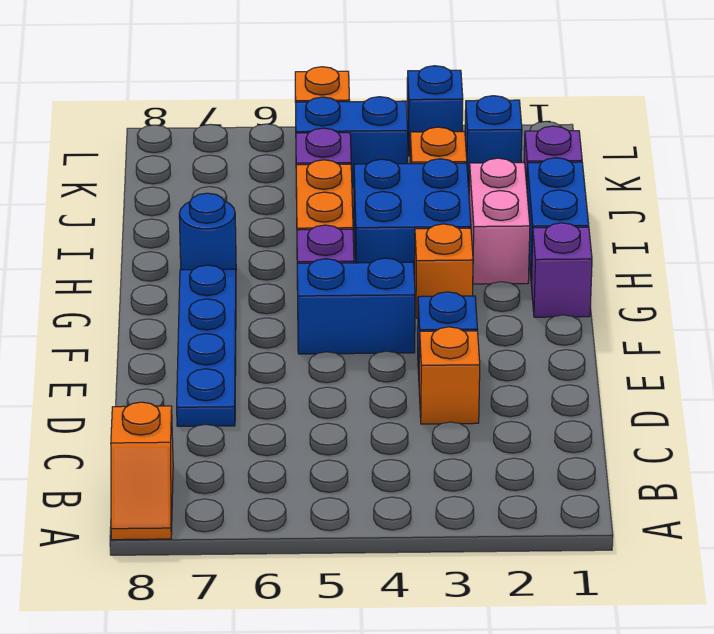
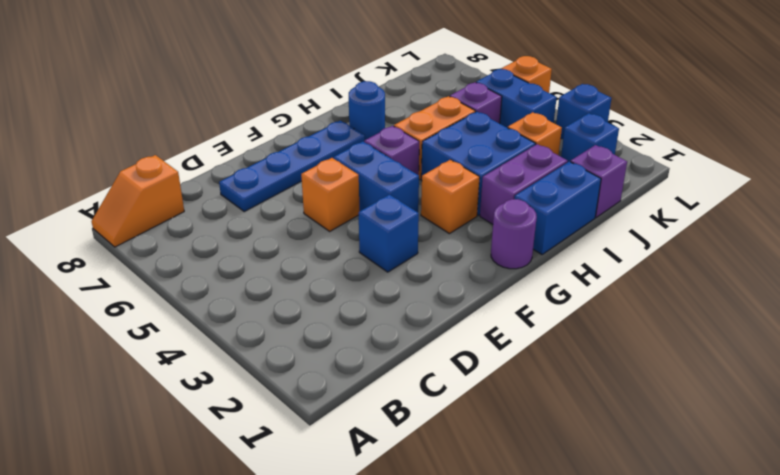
orange 1x1 brick [419,327,480,424] -> orange 1x1 brick moved to [301,158,360,231]
purple 1x1 brick [531,223,592,317] -> purple 1x1 round brick [491,199,537,269]
pink 1x2 brick [469,158,530,284] -> purple 1x2 brick [480,144,568,224]

